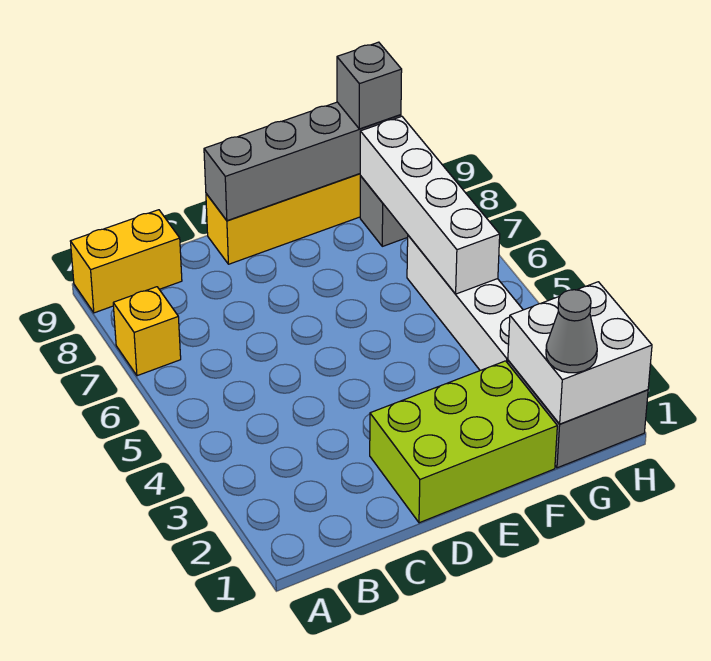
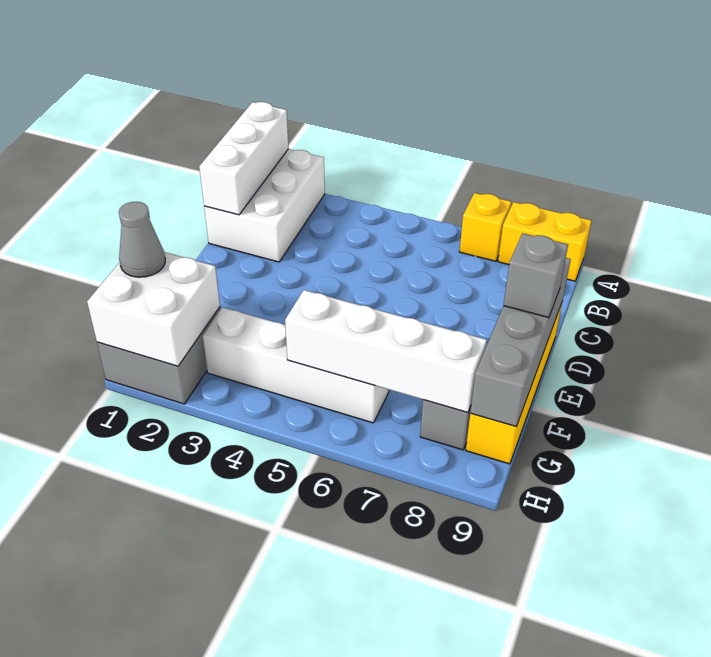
none -> white 2x3 brick [204,149,325,262]
none -> white 1x3 brick [199,102,289,215]
yellow 1x2 brick [70,210,182,313] -> yellow 1x2 brick turned to [498,202,591,281]
lime 2x3 brick [370,361,557,523] -> none
grey 1x1 brick [337,42,402,129] -> grey 1x1 brick moved to [504,233,568,318]

